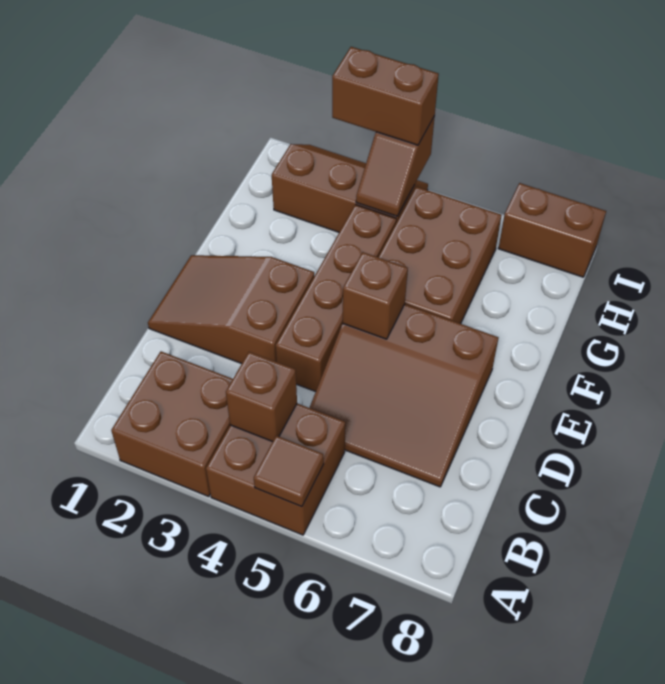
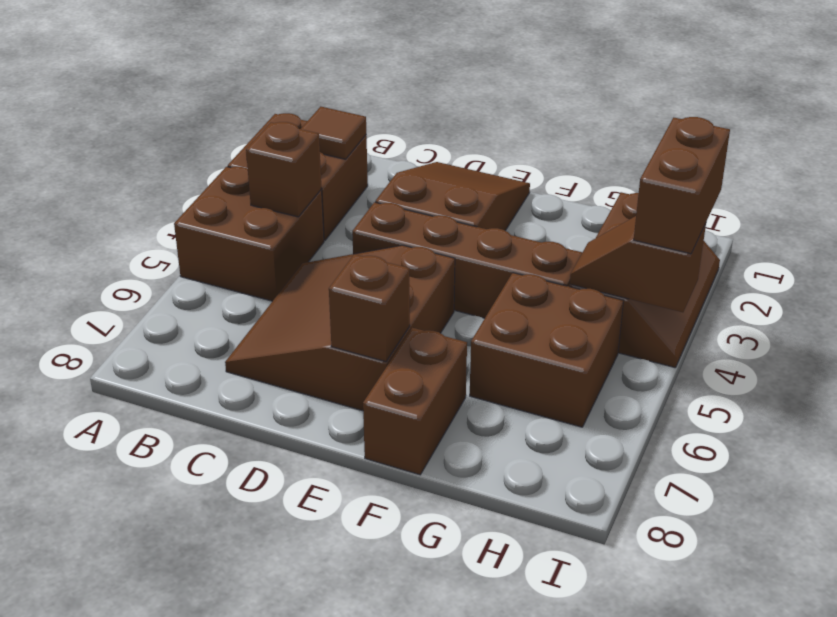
brown 1x1 tile [254,436,324,507] -> brown 1x1 tile moved to [301,107,366,159]
brown 1x1 brick [343,252,408,339] -> brown 1x1 brick moved to [329,254,410,362]
brown 2x3 brick [379,187,502,324] -> brown 2x2 brick [470,273,623,427]
brown 1x2 brick [498,183,606,277] -> brown 1x2 brick moved to [363,328,467,475]

